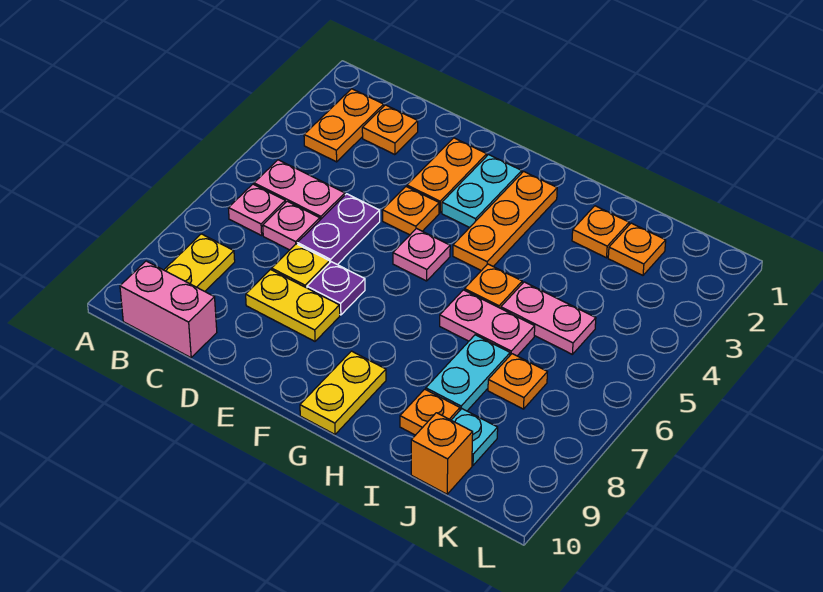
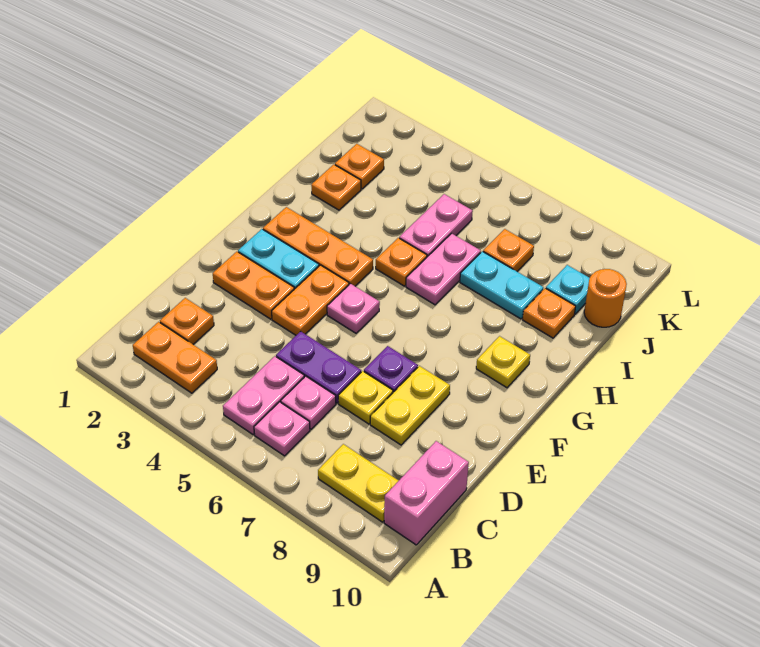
orange 1x1 plate [382,187,439,235] -> orange 1x2 plate [272,265,349,335]
yellow 1x2 plate [300,351,386,434] -> yellow 1x1 plate [476,336,530,388]
orange 1x1 brick [411,413,473,494] -> orange 1x1 round brick [584,269,627,327]

